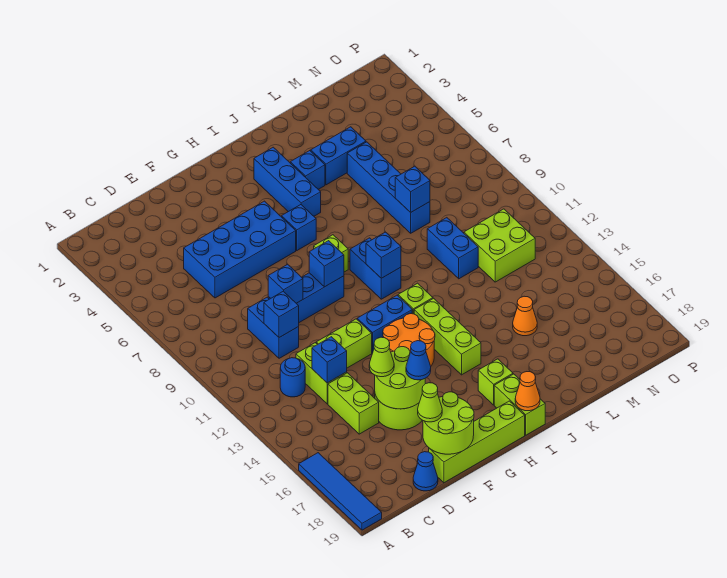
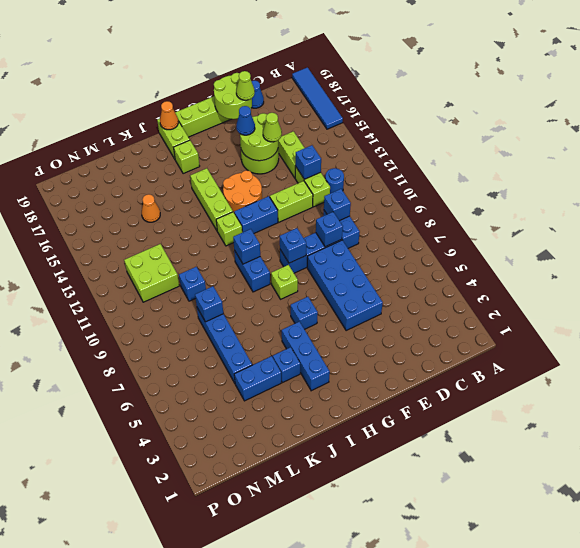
blue 2x4 brick [184,201,296,298] -> blue 2x4 brick turned to [307,240,383,331]
blue 1x2 brick [427,218,478,279] -> blue 1x1 brick [179,267,206,301]

